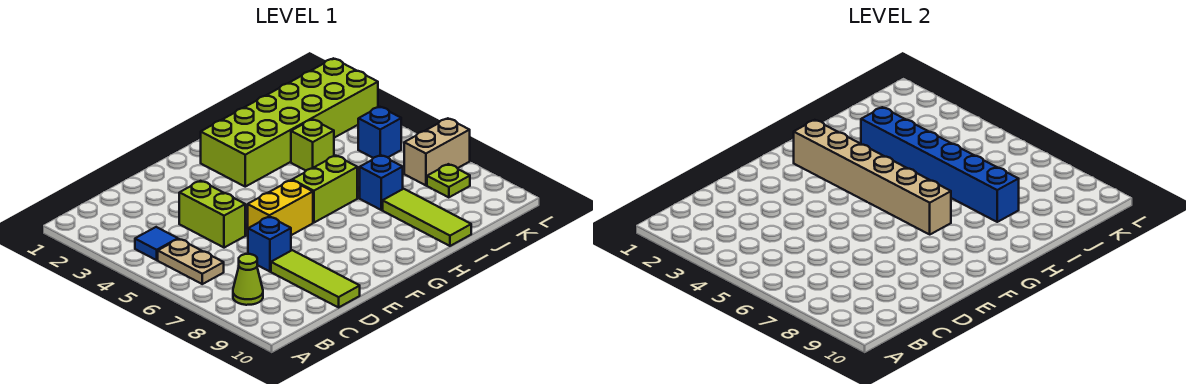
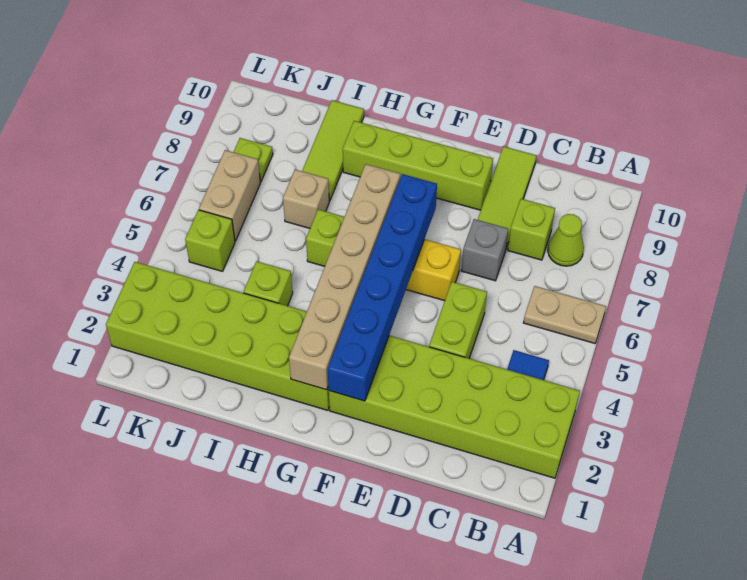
none -> lime 2x6 brick [329,335,580,478]
tan 1x2 plate [158,239,224,284] -> tan 1x2 plate turned to [523,286,606,343]
none -> lime 1x1 brick [508,199,555,260]
blue 1x1 brick [248,217,291,272] -> grey 1x1 brick [461,219,508,281]
none -> lime 1x4 brick [343,121,493,210]
blue 1x6 brick [861,107,1019,222] -> blue 1x6 brick moved to [328,174,437,401]
blue 1x1 brick [360,155,403,210] -> tan 1x1 brick [283,170,329,228]
blue 1x1 brick [358,107,401,158] -> lime 1x1 brick [185,210,235,271]
tan 1x2 brick [404,118,470,185] -> tan 1x2 brick turned to [199,150,260,241]

